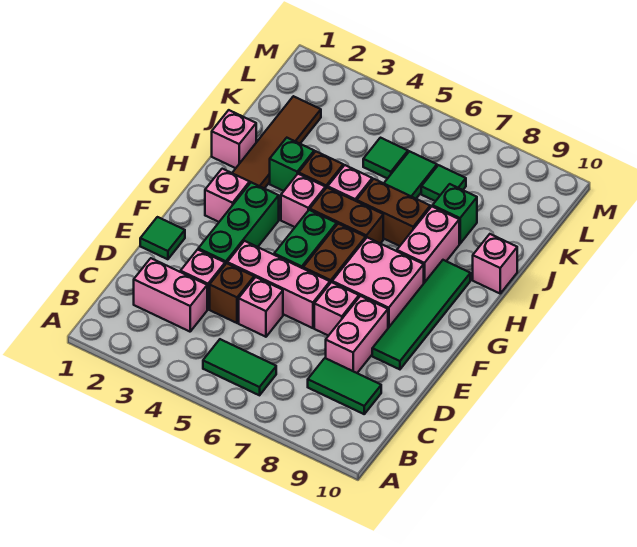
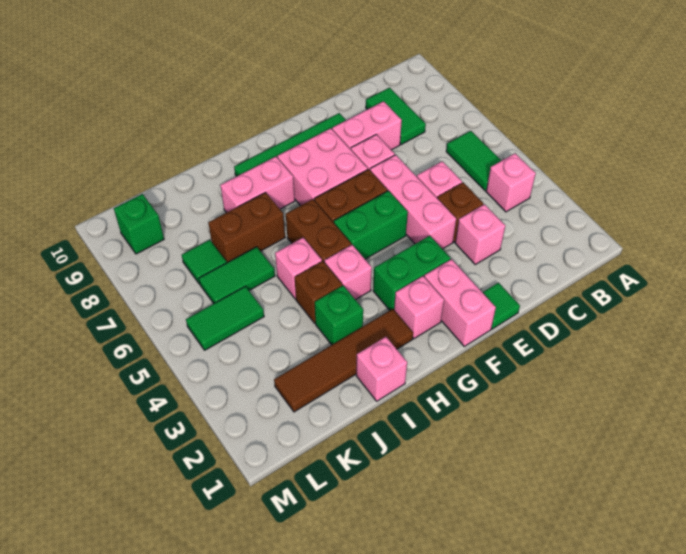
pink 1x2 brick [134,258,207,332] -> pink 1x2 brick moved to [424,259,496,346]
green 1x3 brick [198,182,279,264] -> green 1x2 brick [373,236,450,310]
brown 1x2 brick [357,179,430,246] -> brown 1x2 brick turned to [208,192,285,262]
pink 1x1 brick [473,234,517,293] -> pink 1x1 brick moved to [486,153,536,212]
green 1x1 brick [433,184,477,244] -> green 1x1 brick moved to [114,194,164,254]
green 1x1 tile [363,138,408,179] -> green 1x2 tile [186,286,264,350]

